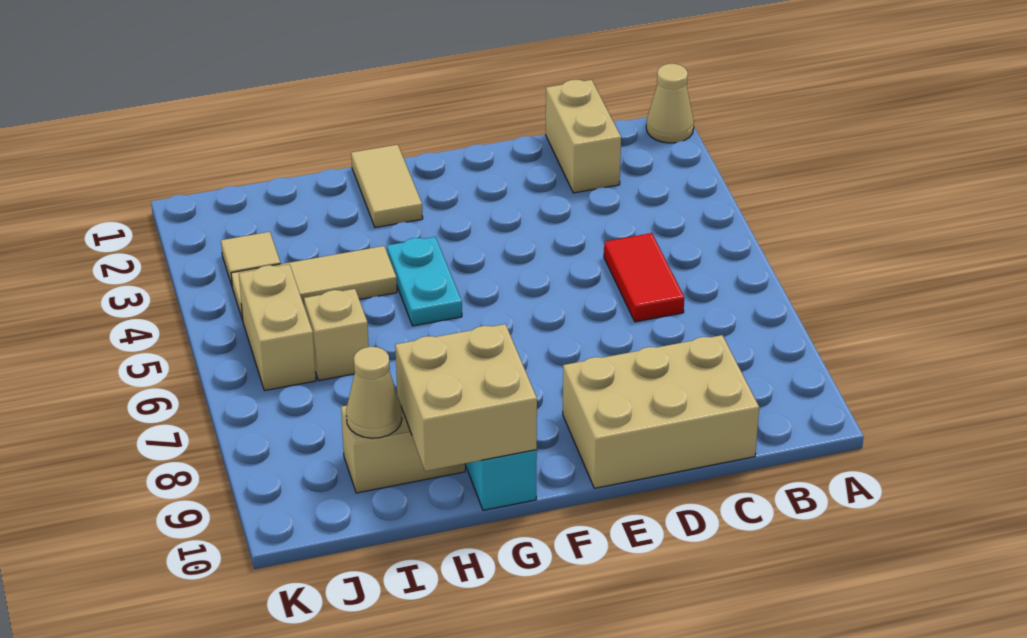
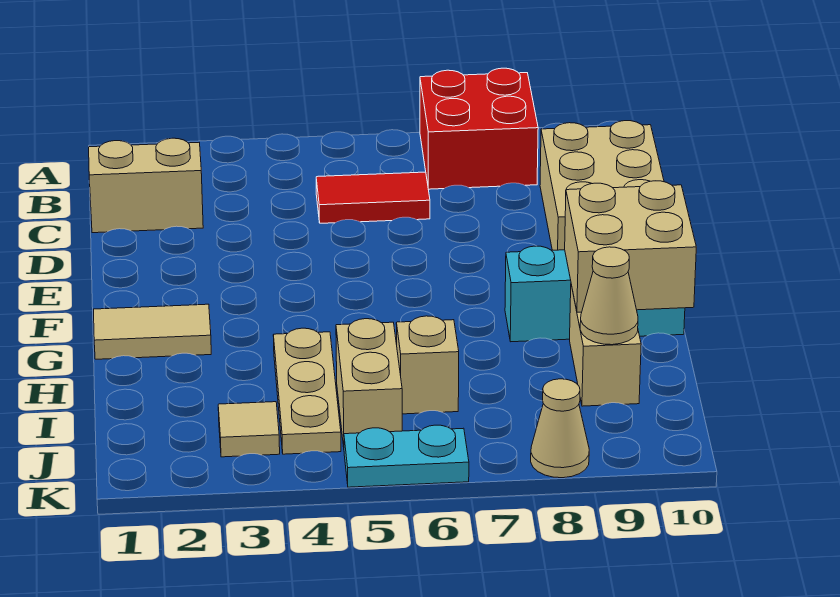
tan 1x1 cone [646,64,694,143] -> tan 1x1 cone moved to [531,379,589,478]
none -> red 2x2 brick [420,68,538,189]
cyan 1x2 plate [387,237,462,326] -> cyan 1x2 plate moved to [344,425,469,487]
tan 1x3 tile [231,246,397,320] -> tan 1x3 plate [273,328,341,454]
tan 1x2 brick [239,264,316,391] -> tan 1x2 brick turned to [336,319,402,447]

